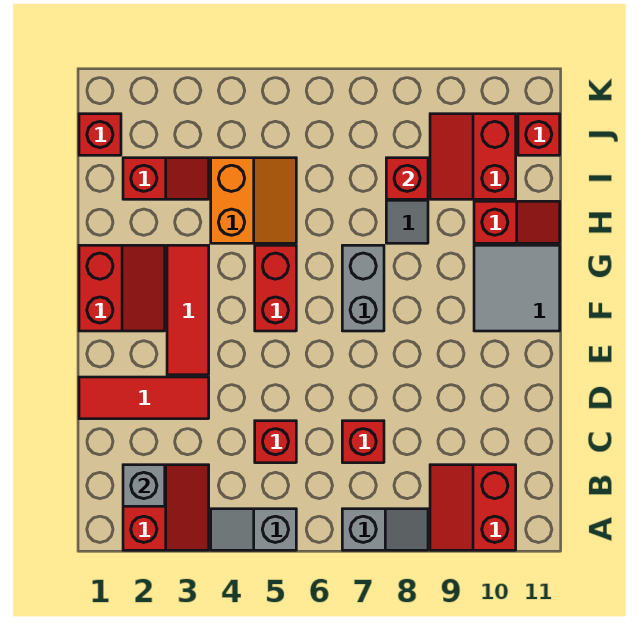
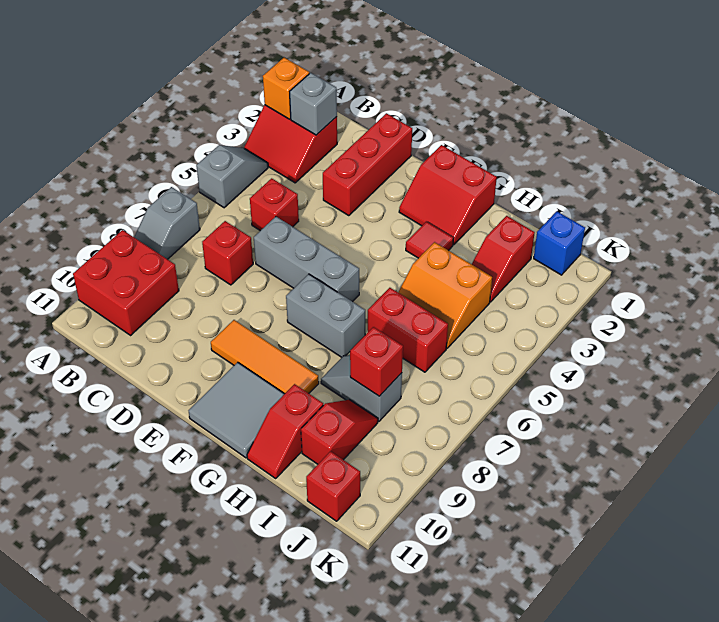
none -> orange 1x1 brick [263,58,309,119]
red 2x2 slope [430,465,516,550] -> red 2x2 brick [73,230,179,335]
red 1x3 tile [79,377,209,419] -> red 1x3 brick [323,113,412,216]
none -> grey 1x3 brick [254,217,359,302]
red 1x3 tile [167,245,209,375] -> red 1x1 tile [406,221,453,258]
none -> orange 1x3 tile [211,320,319,394]
red 1x2 brick [255,245,296,331] -> red 1x2 brick moved to [368,288,448,372]
red 2x2 slope [430,114,516,199] -> red 1x2 slope [301,400,378,464]
red 1x1 brick [79,114,121,155] -> blue 1x1 brick [534,211,585,275]

